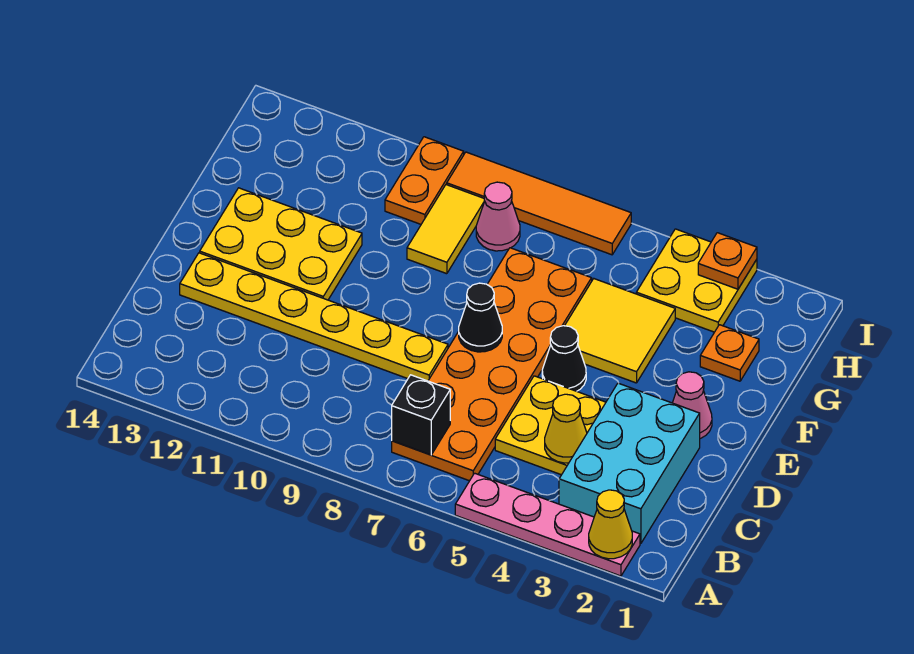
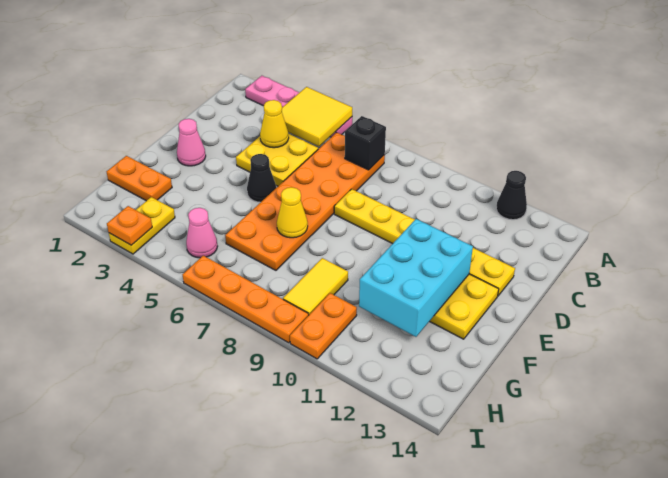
yellow 1x1 cone [589,490,632,559] -> yellow 1x1 cone moved to [277,187,308,238]
cyan 2x3 brick [559,383,700,544] -> cyan 2x3 brick moved to [359,219,473,337]
black 1x1 cone [459,283,502,352] -> black 1x1 cone moved to [496,171,527,220]
yellow 2x2 tile [565,279,675,383] -> yellow 2x2 tile moved to [282,87,352,146]
orange 1x1 plate [700,325,759,381] -> orange 1x2 plate [107,156,172,201]
yellow 2x2 plate [636,229,757,332] -> yellow 1x2 plate [109,197,175,254]
pink 1x1 cone [476,182,520,251] -> pink 1x1 cone moved to [186,208,218,258]
orange 1x4 tile [447,152,631,255] -> orange 1x4 plate [183,256,309,343]

